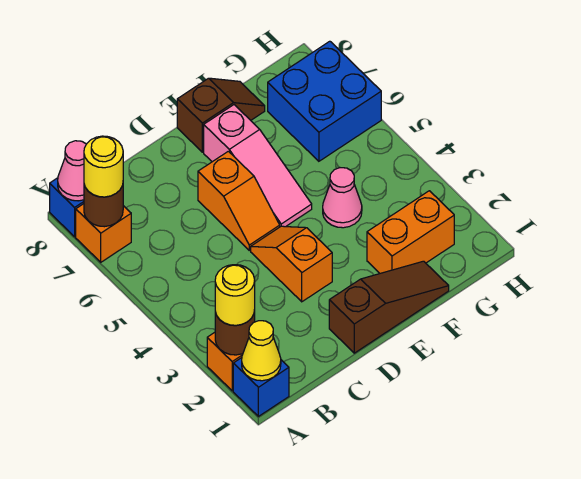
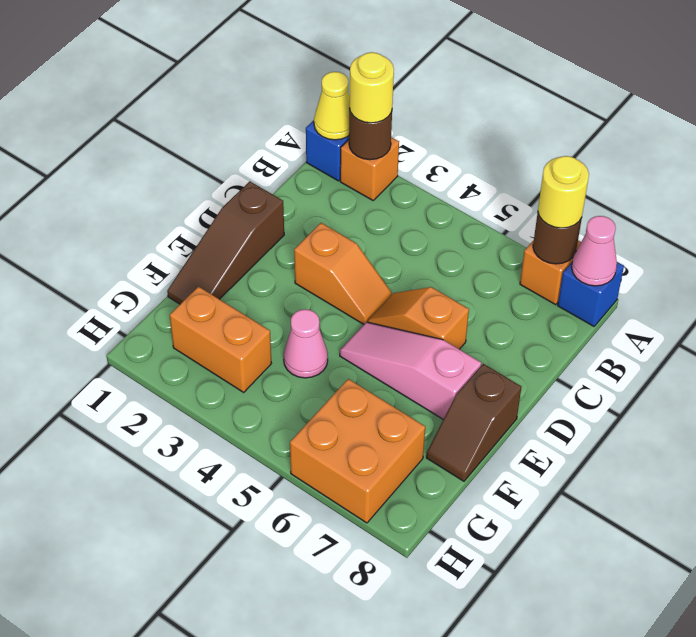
orange 1x2 brick [367,191,454,273] -> orange 1x2 brick turned to [170,287,272,392]
blue 2x2 brick [268,41,381,161] -> orange 2x2 brick [290,379,425,523]

